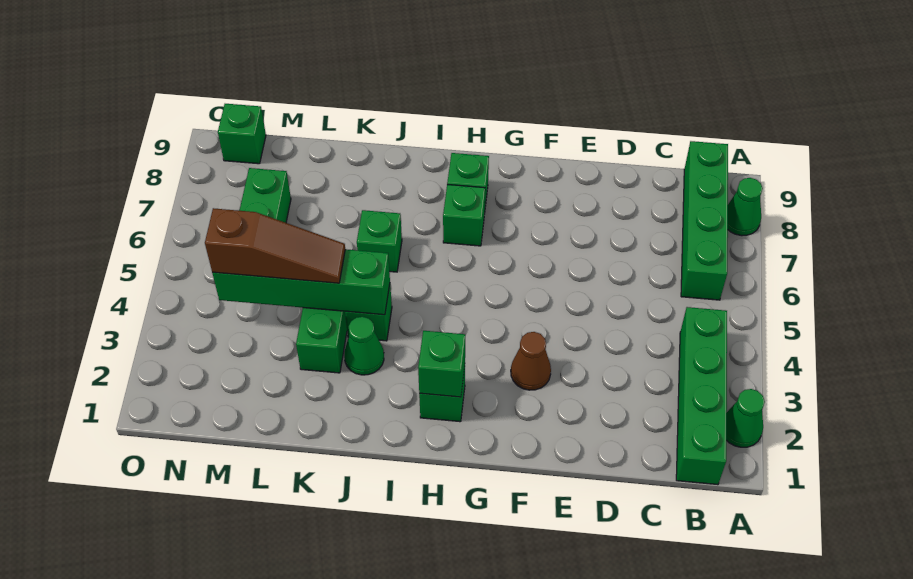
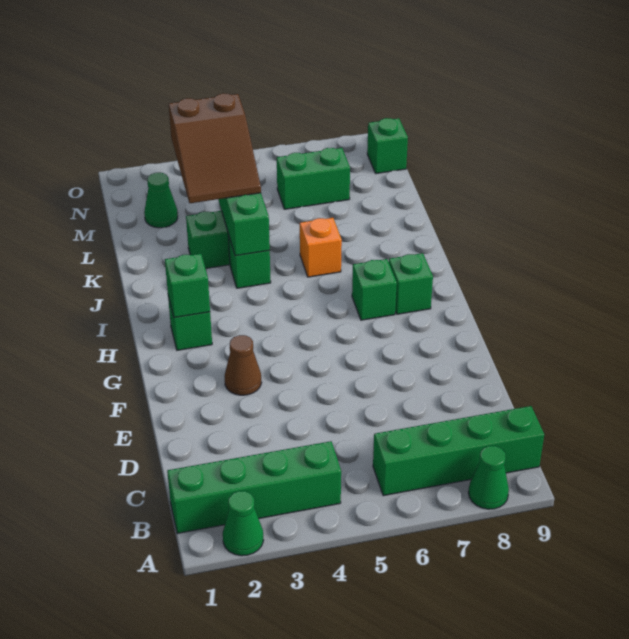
green 1x1 cone [344,317,384,375] -> green 1x1 cone moved to [144,173,178,228]
green 1x1 brick [357,210,402,272] -> orange 1x1 brick [300,218,342,277]
brown 1x3 slope [205,208,345,283] -> brown 2x3 slope [169,93,261,203]

